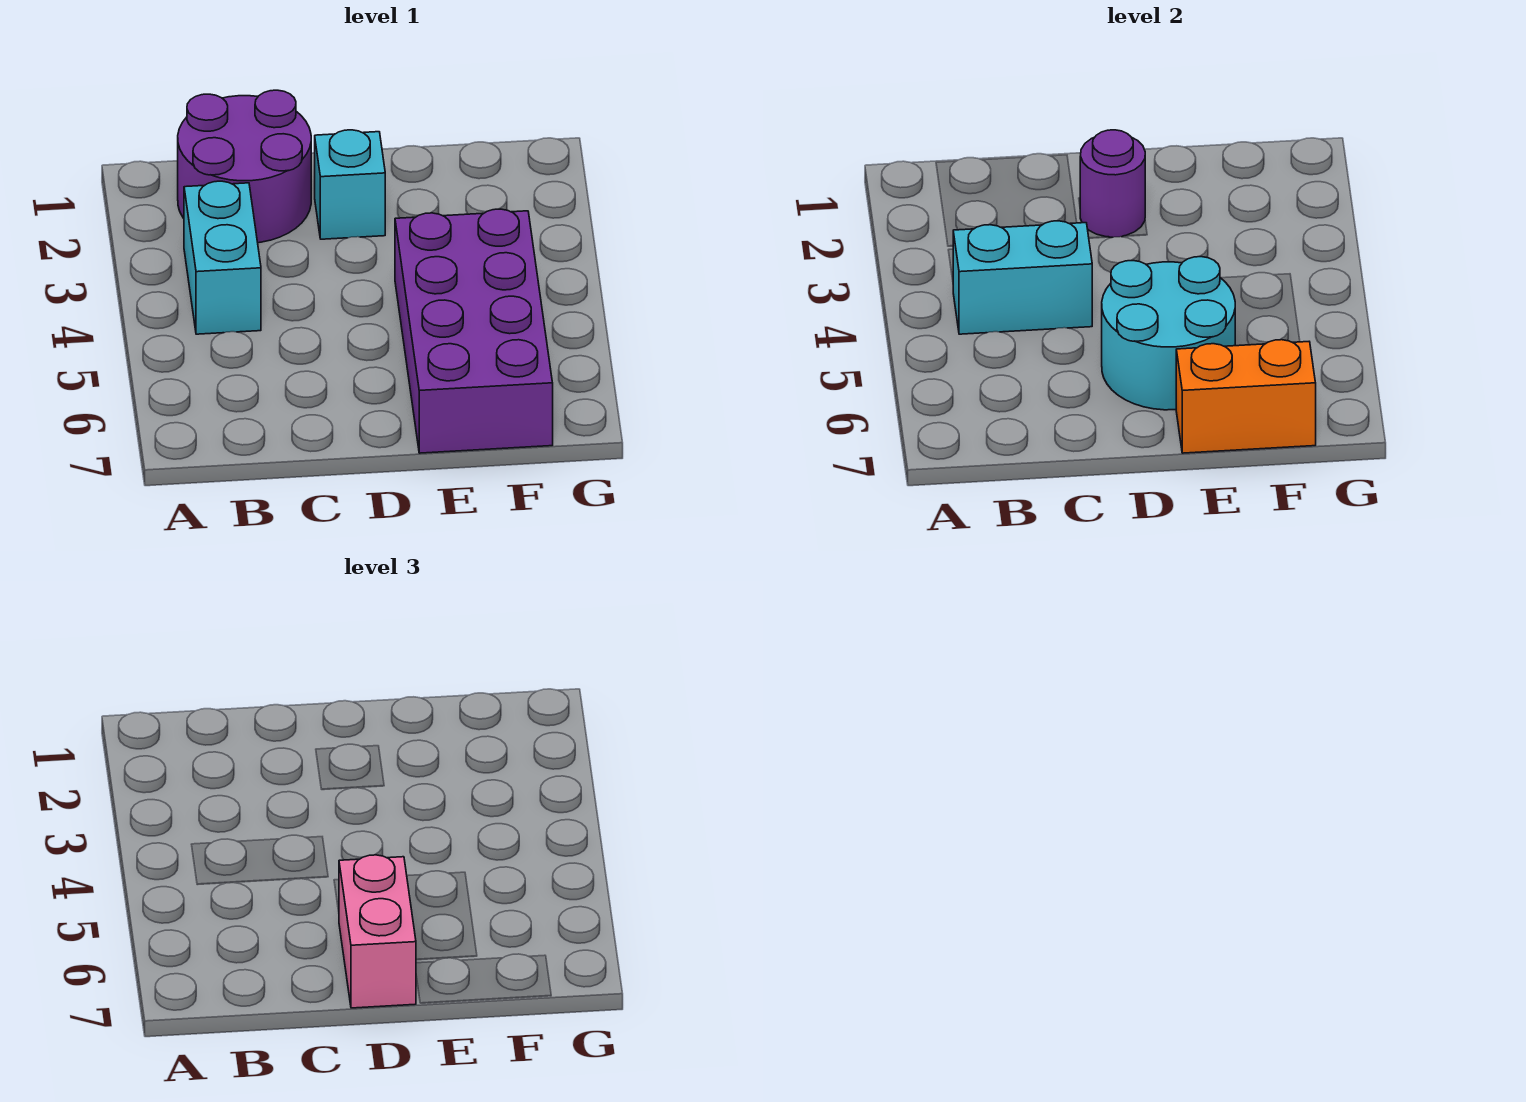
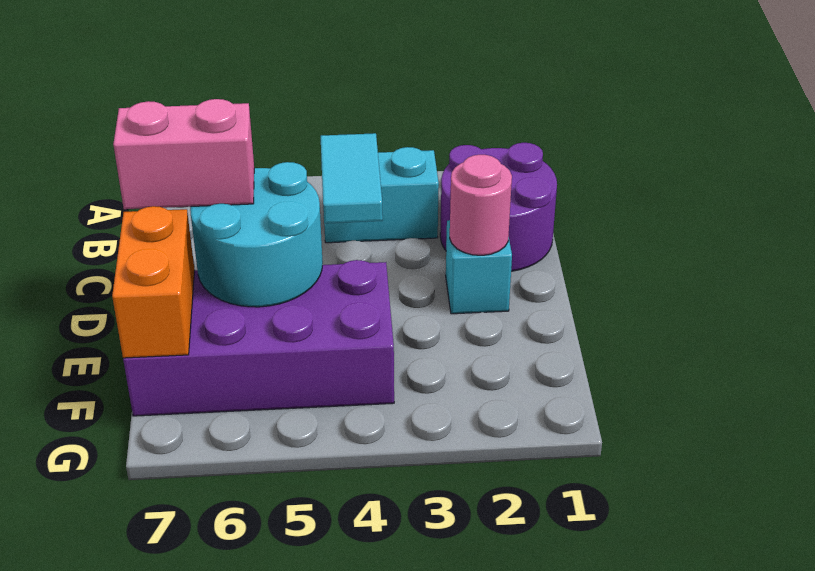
cyan 1x2 brick [953,221,1092,334] -> cyan 1x2 tile [321,133,383,223]
purple 1x1 round brick [1080,130,1145,237] -> pink 1x1 round brick [450,155,512,255]

